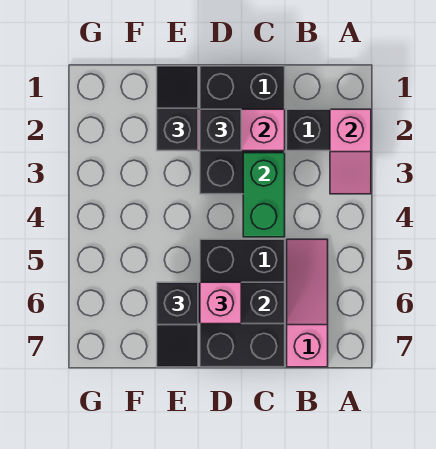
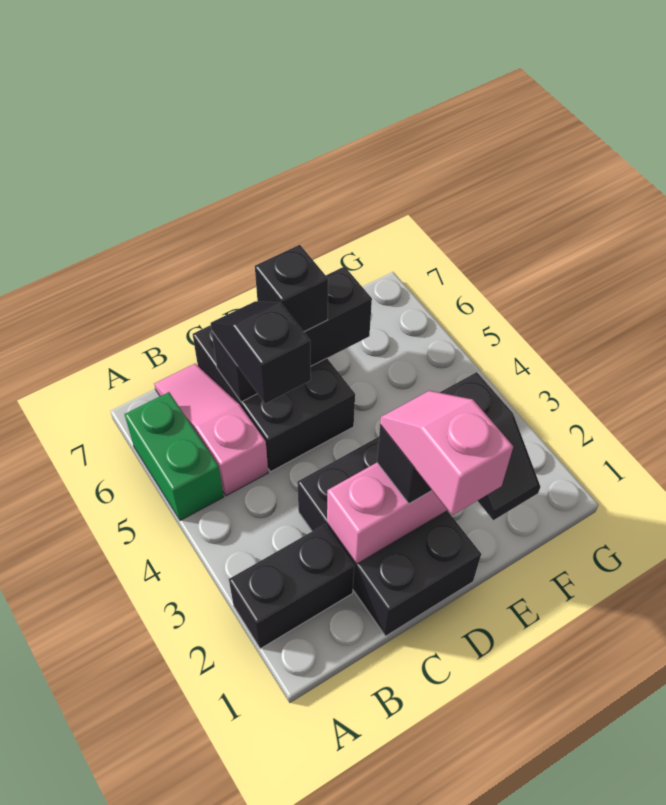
pink 1x2 slope [330,109,371,194] -> pink 1x2 slope moved to [380,391,513,515]
pink 1x3 slope [287,239,328,367] -> pink 1x3 slope turned to [154,364,268,496]
green 1x2 brick [243,153,285,237] -> green 1x2 brick moved to [125,392,224,521]
pink 1x1 brick [200,282,241,324] -> black 1x1 brick [255,245,328,332]
black 1x2 slope [157,282,198,367] -> black 1x2 slope moved to [211,301,311,404]

